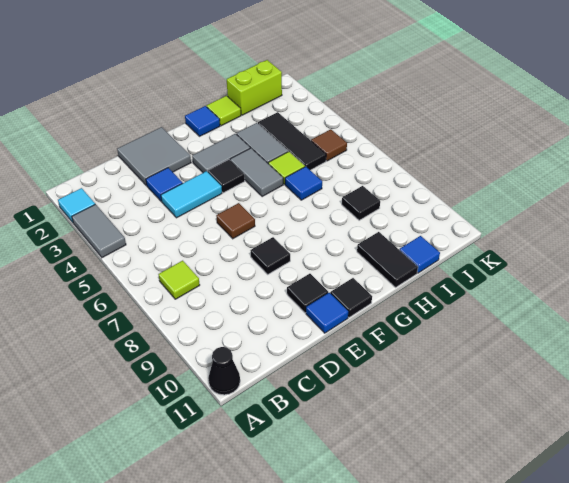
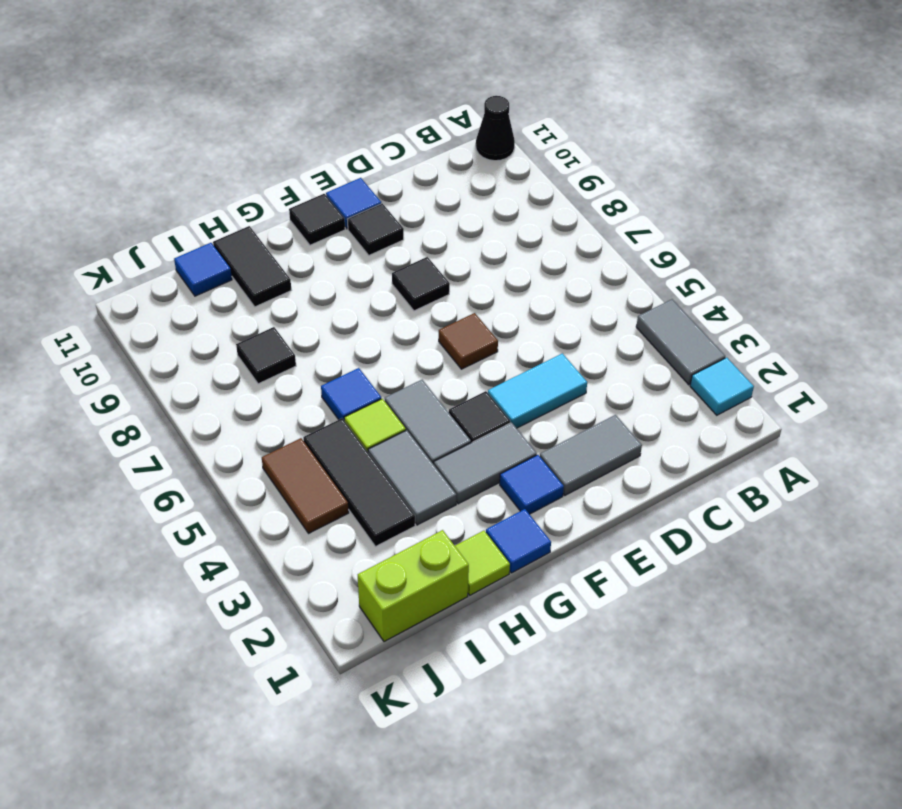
lime 1x1 tile [158,261,200,299] -> none
grey 2x2 tile [117,127,191,186] -> grey 1x2 tile [540,415,642,495]
blue 1x1 tile [146,168,183,201] -> blue 1x1 tile moved to [500,455,564,514]
brown 1x1 tile [311,129,347,161] -> brown 1x2 tile [262,438,349,533]

